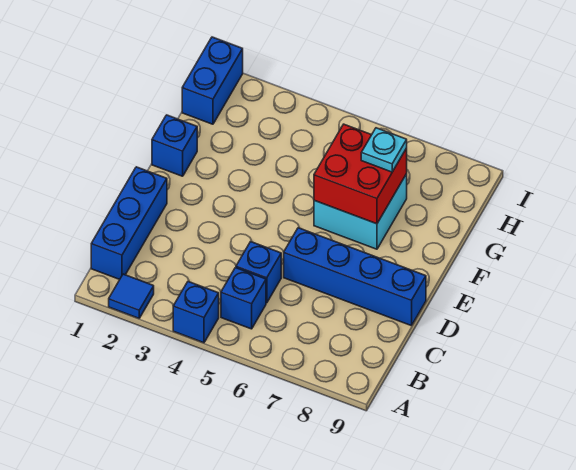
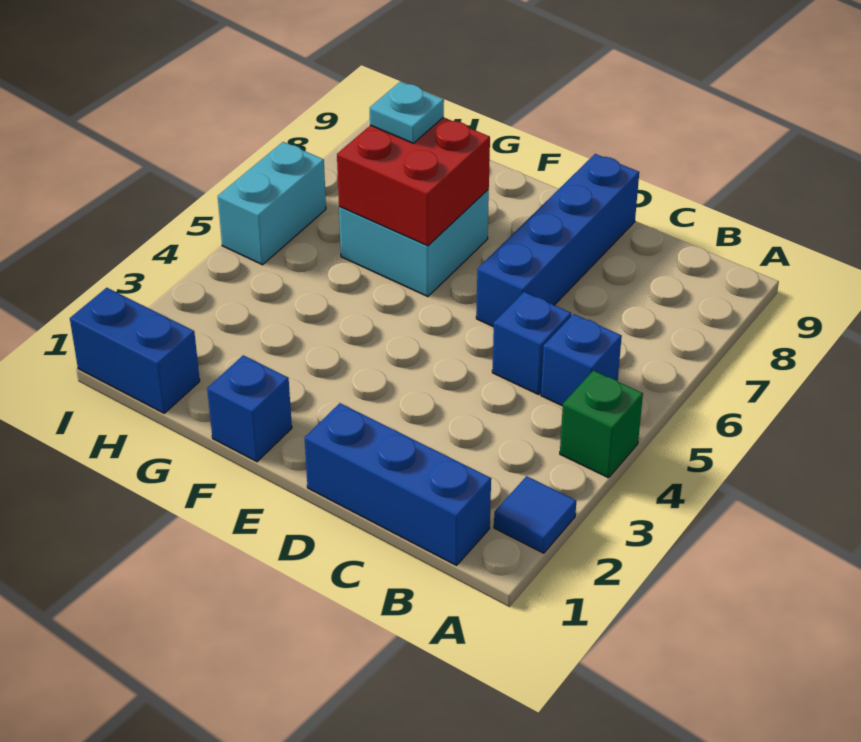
blue 1x1 brick [173,282,219,343] -> green 1x1 brick [560,370,643,478]
none -> cyan 1x2 brick [218,142,326,265]

